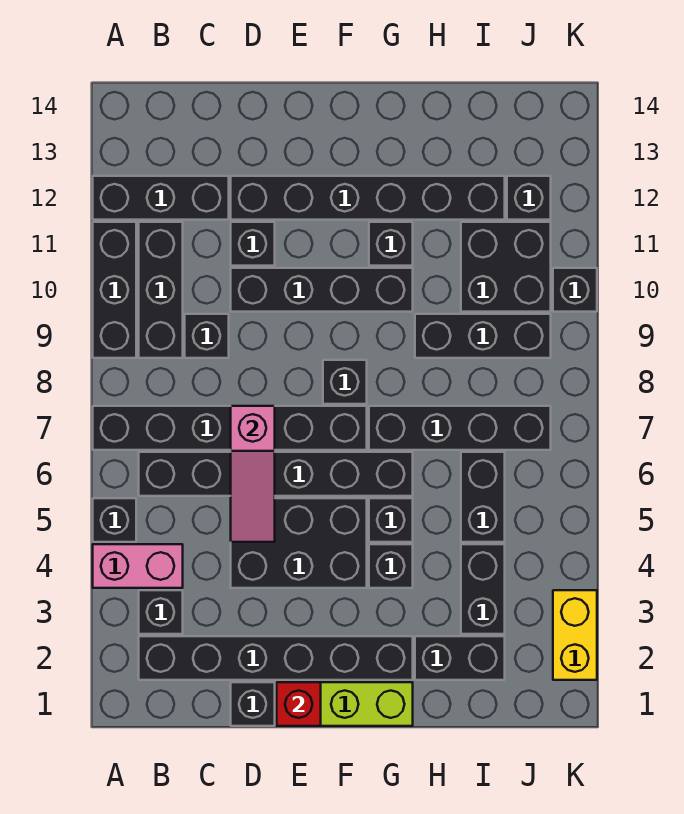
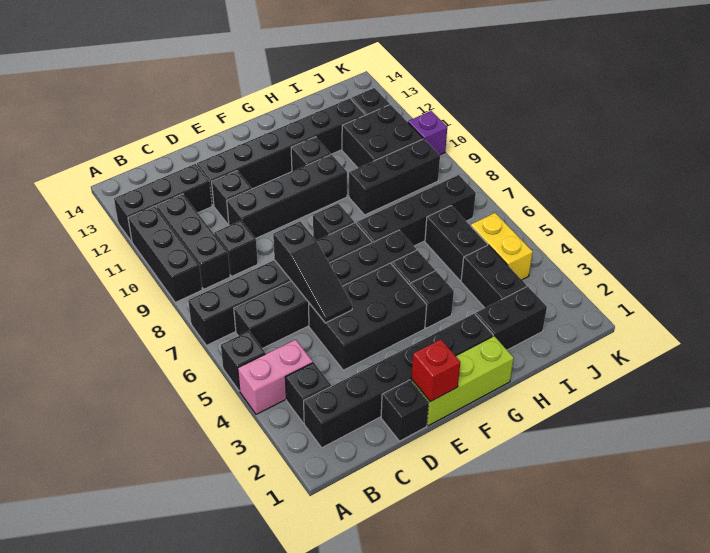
pink 1x3 slope [231,406,275,542] -> black 1x3 slope [273,222,352,323]
yellow 1x2 brick [553,590,597,680] -> yellow 1x2 brick moved to [471,213,533,280]
black 1x1 brick [553,268,597,312] -> purple 1x1 brick [408,111,447,155]

